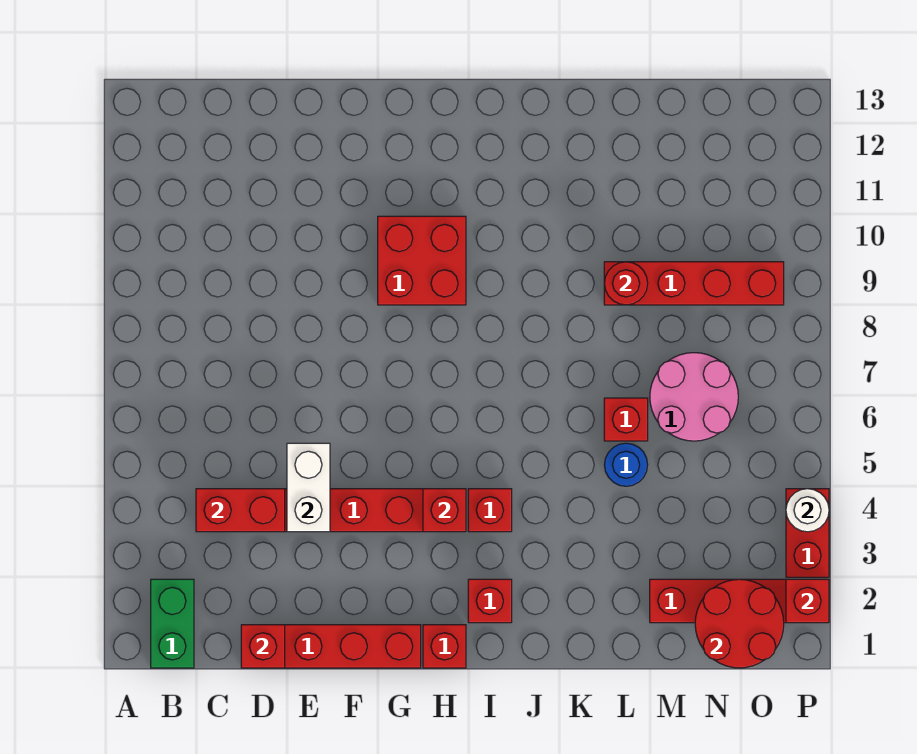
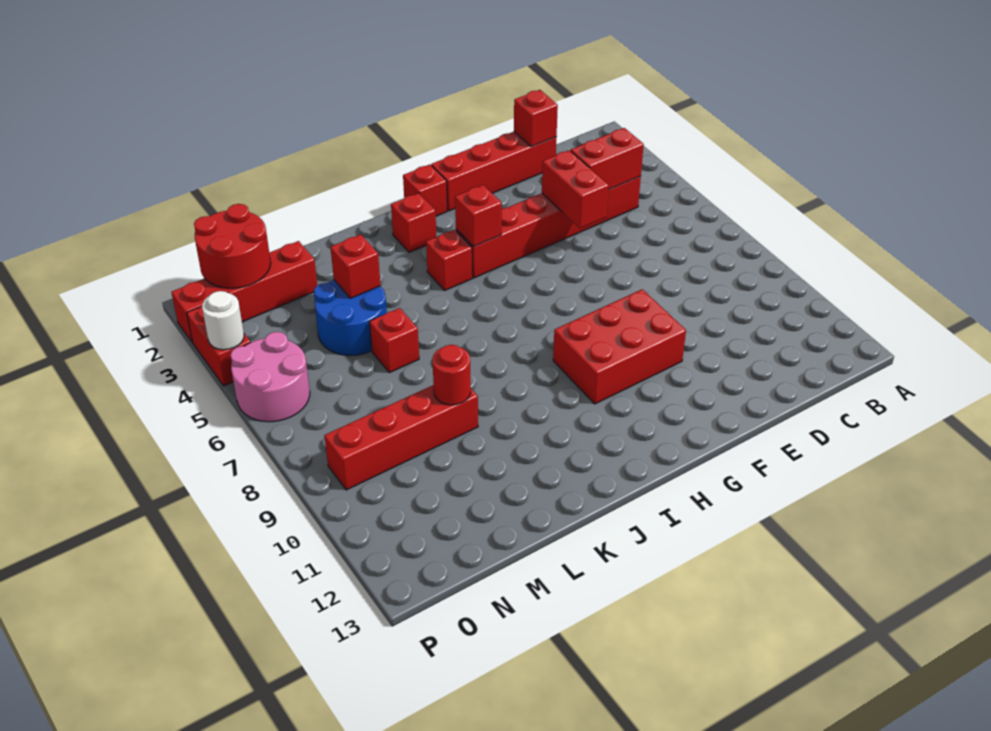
green 1x2 brick [151,579,194,668] -> none
white 1x2 brick [287,443,330,532] -> red 1x2 brick [542,150,609,228]
red 2x2 brick [378,216,466,305] -> red 2x3 brick [553,289,686,404]
blue 1x1 round brick [605,443,648,486] -> blue 2x2 round brick [314,280,387,355]
pink 2x2 round brick [650,353,738,441] -> pink 2x2 round brick moved to [230,332,310,422]
red 1x1 brick [786,579,829,623] -> red 1x1 brick moved to [330,234,381,298]

